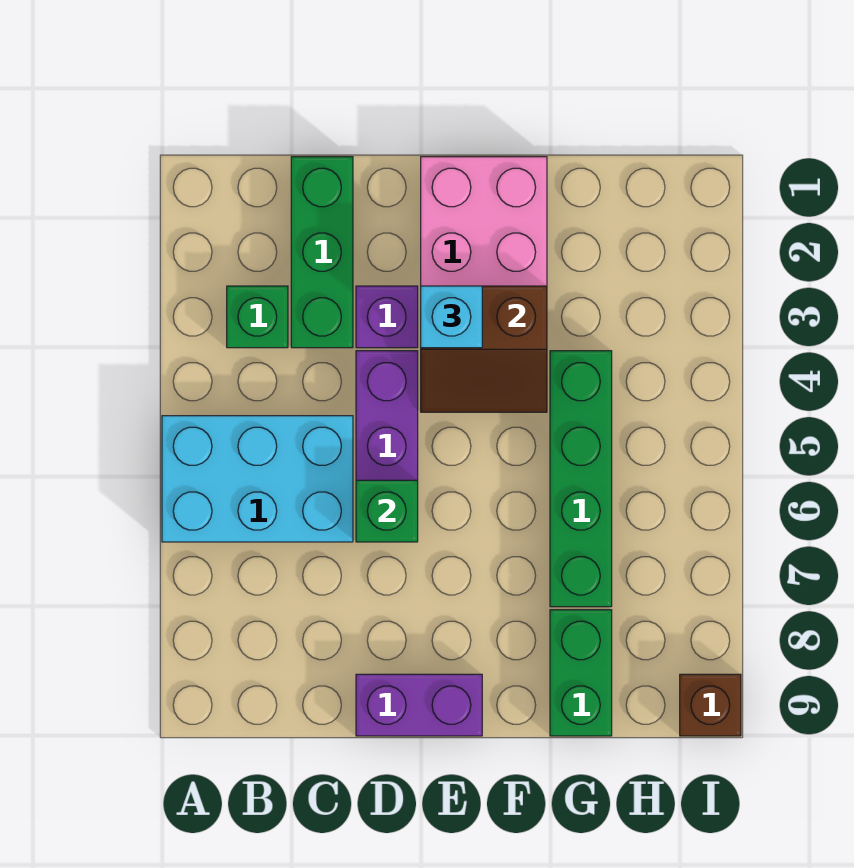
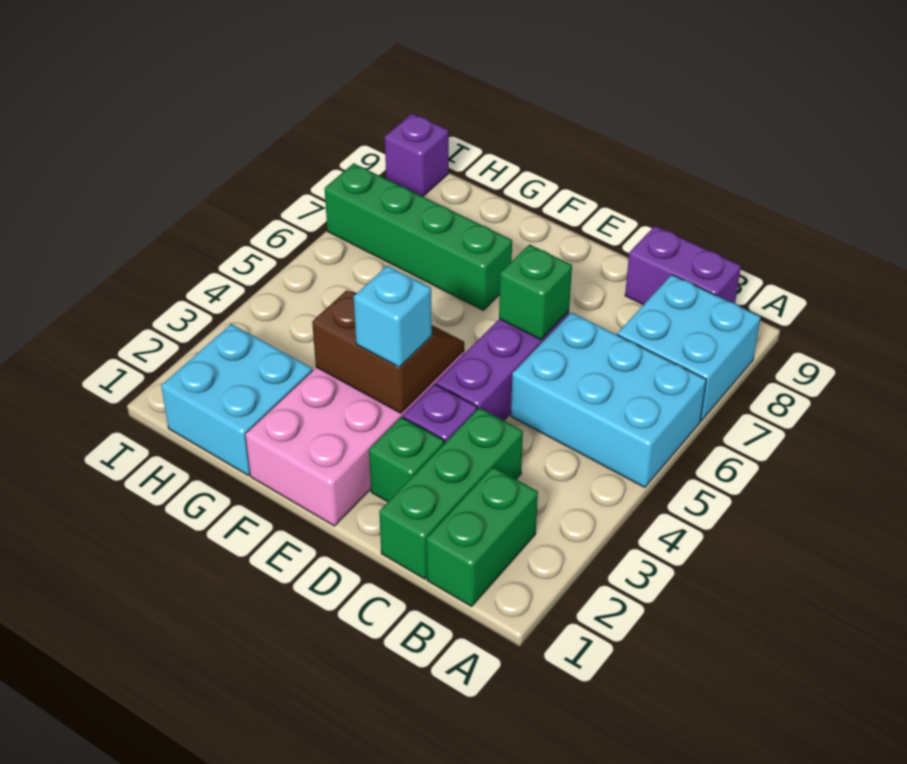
none -> cyan 2x2 brick [617,275,761,421]
green 1x1 brick [227,286,288,348] -> green 1x1 brick moved to [369,417,444,502]
purple 1x2 brick [356,674,482,736] -> purple 1x2 brick moved to [625,226,741,305]
none -> cyan 2x2 brick [161,324,312,475]
green 1x4 brick [550,351,612,607] -> green 1x4 brick turned to [325,163,512,310]
green 1x2 brick [550,610,612,736] -> green 1x2 brick moved to [426,467,538,606]
brown 1x1 brick [680,674,741,736] -> purple 1x1 brick [385,113,449,197]

